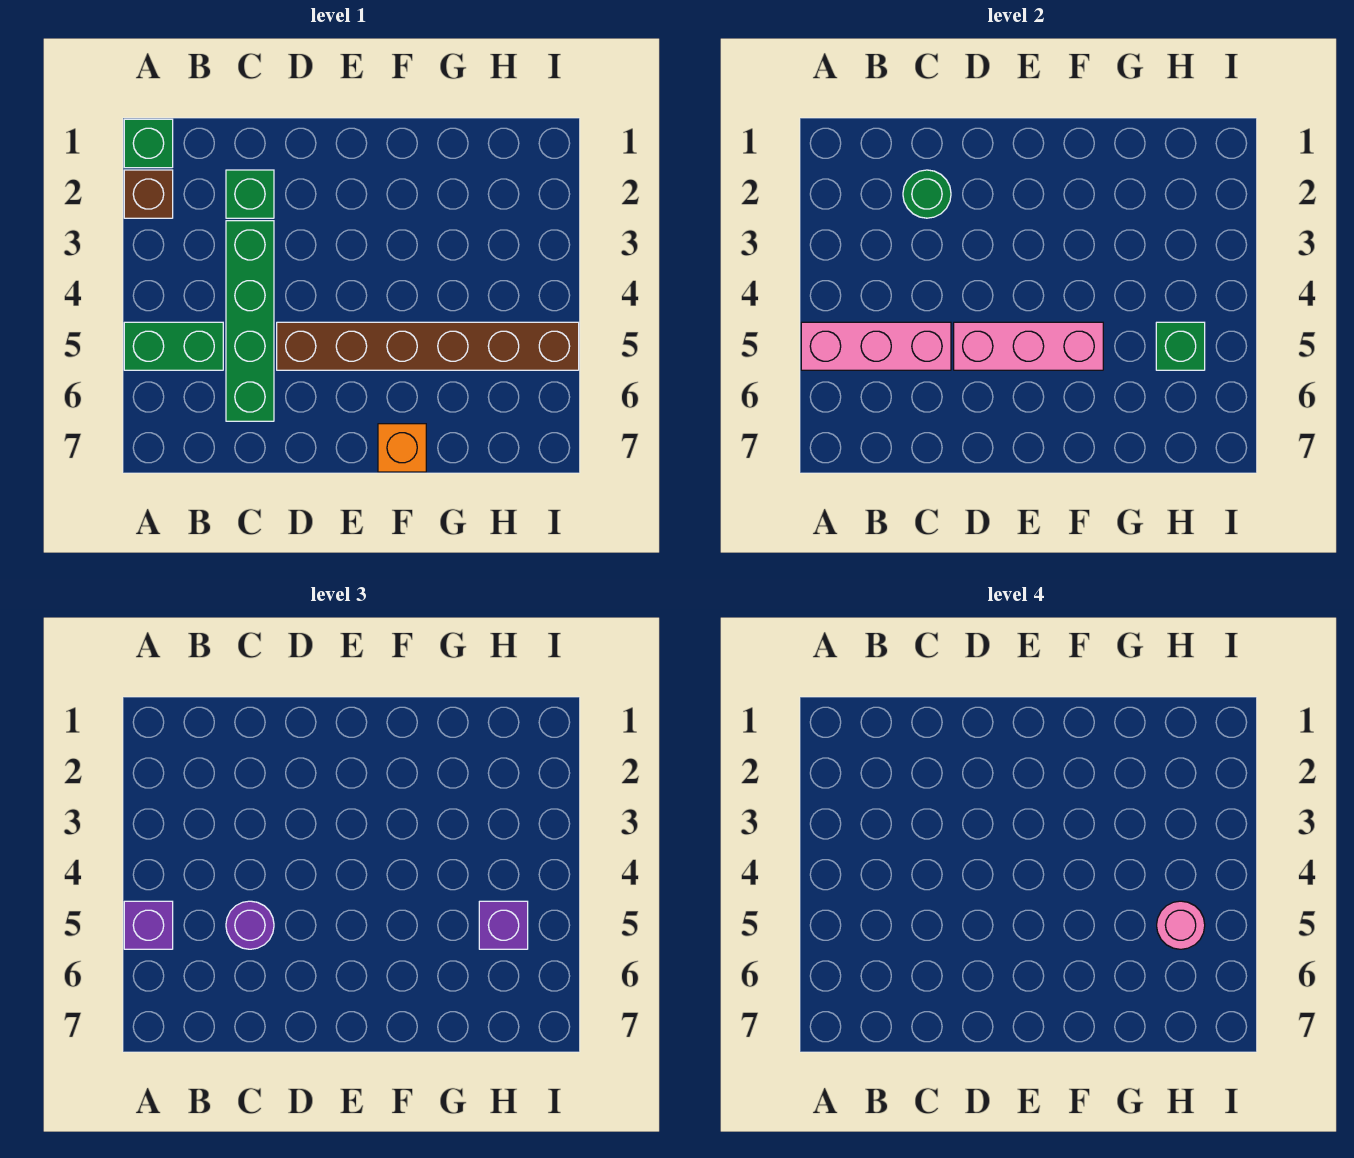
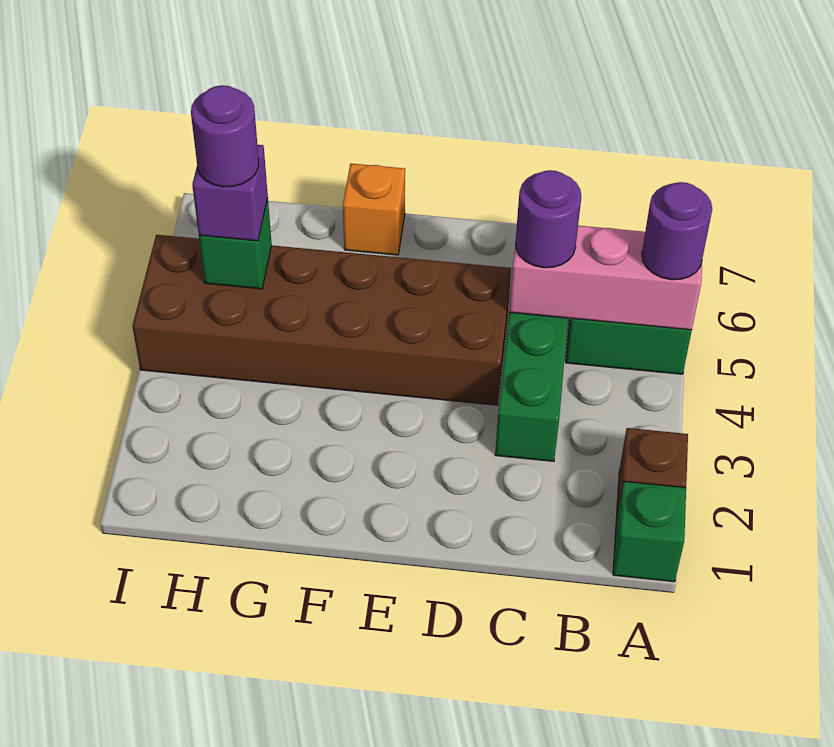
purple 1x1 brick [124,901,173,949] -> purple 1x1 round brick [642,182,712,280]
green 1x1 brick [226,170,274,218] -> none
green 1x1 round brick [903,170,951,218] -> none
brown 1x6 brick [277,322,579,370] -> brown 2x6 brick [132,235,511,405]
pink 1x3 brick [954,322,1103,370] -> none
pink 1x1 round brick [1157,901,1205,949] -> purple 1x1 round brick [191,85,259,187]

